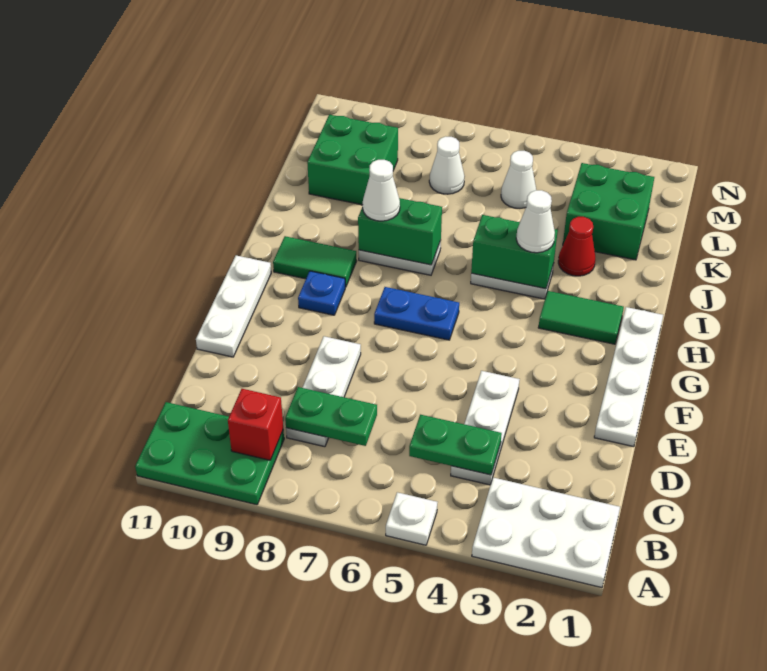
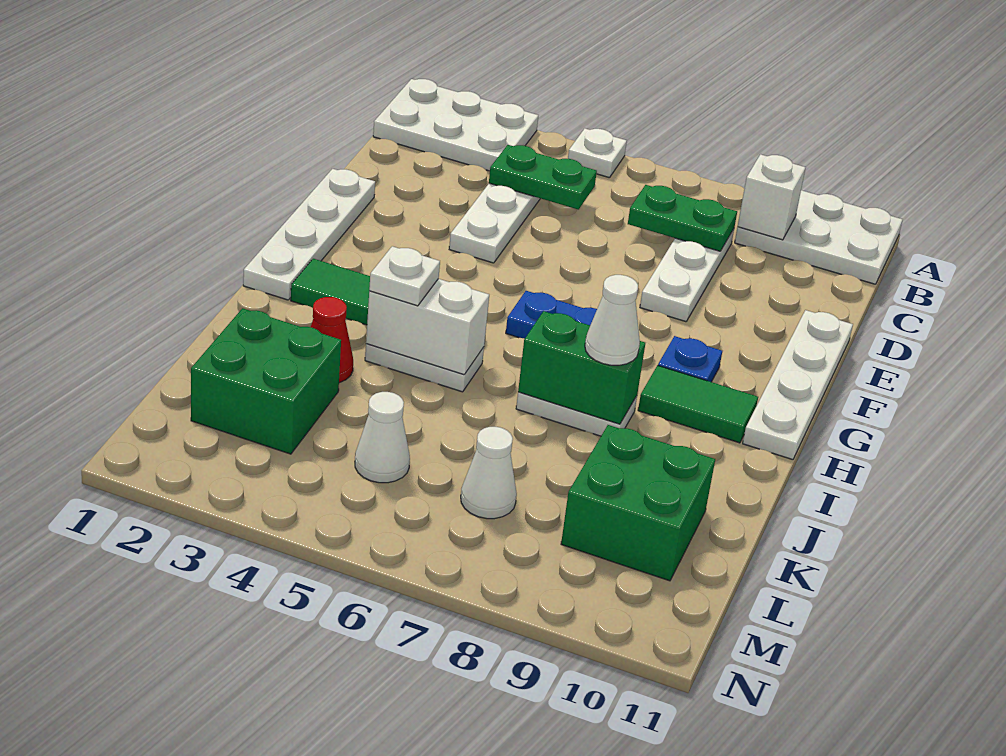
green 2x3 plate [135,402,284,505] -> white 2x3 plate [735,190,903,284]
red 1x1 brick [228,389,283,460] -> white 1x1 brick [738,154,806,240]
white 1x3 plate [196,255,271,357] -> white 1x4 plate [743,310,853,460]
green 1x2 brick [471,215,558,289] -> white 1x2 brick [366,279,489,375]
white 1x1 cone [516,190,555,253] -> white 1x1 plate [369,246,440,306]

